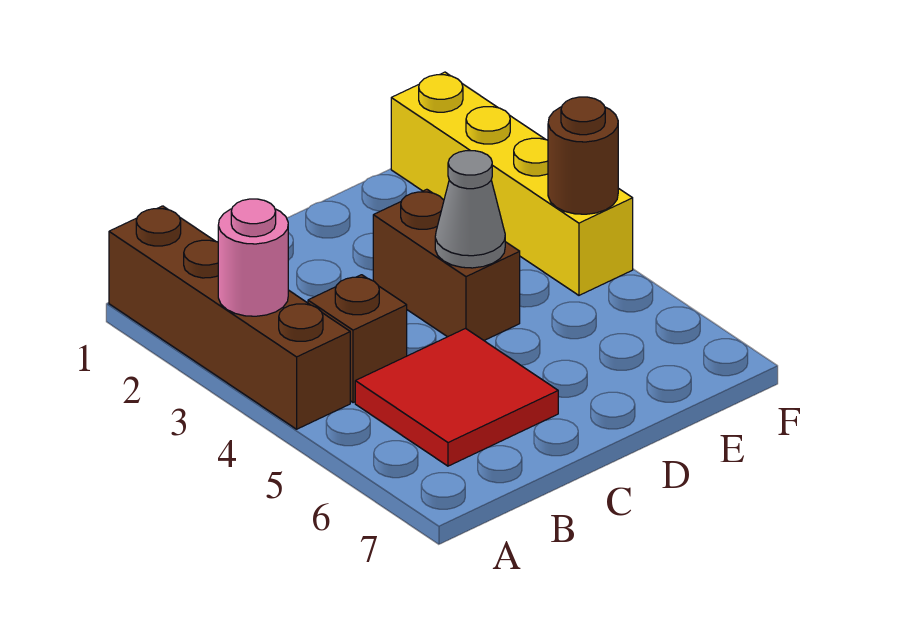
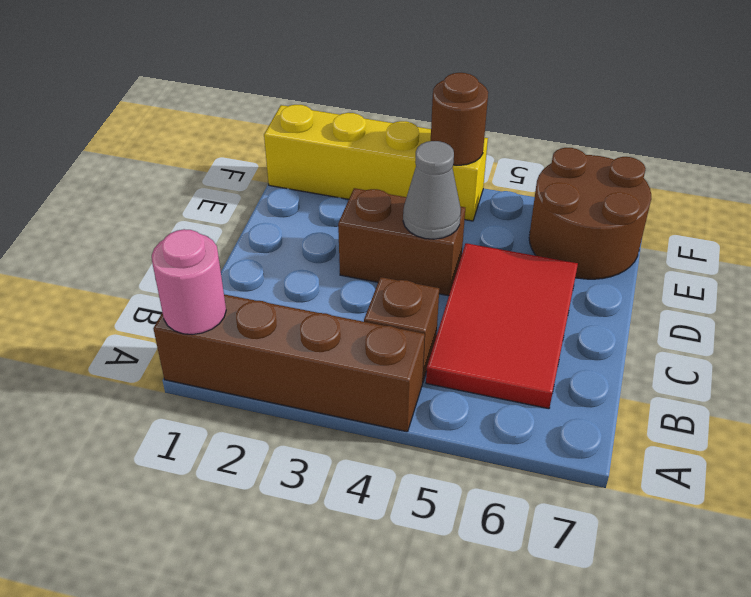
pink 1x1 round brick [218,199,288,316] -> pink 1x1 round brick moved to [152,229,226,335]
red 2x2 tile [355,329,558,466] -> red 2x3 tile [426,243,578,409]
none -> brown 2x2 round brick [529,148,651,279]

